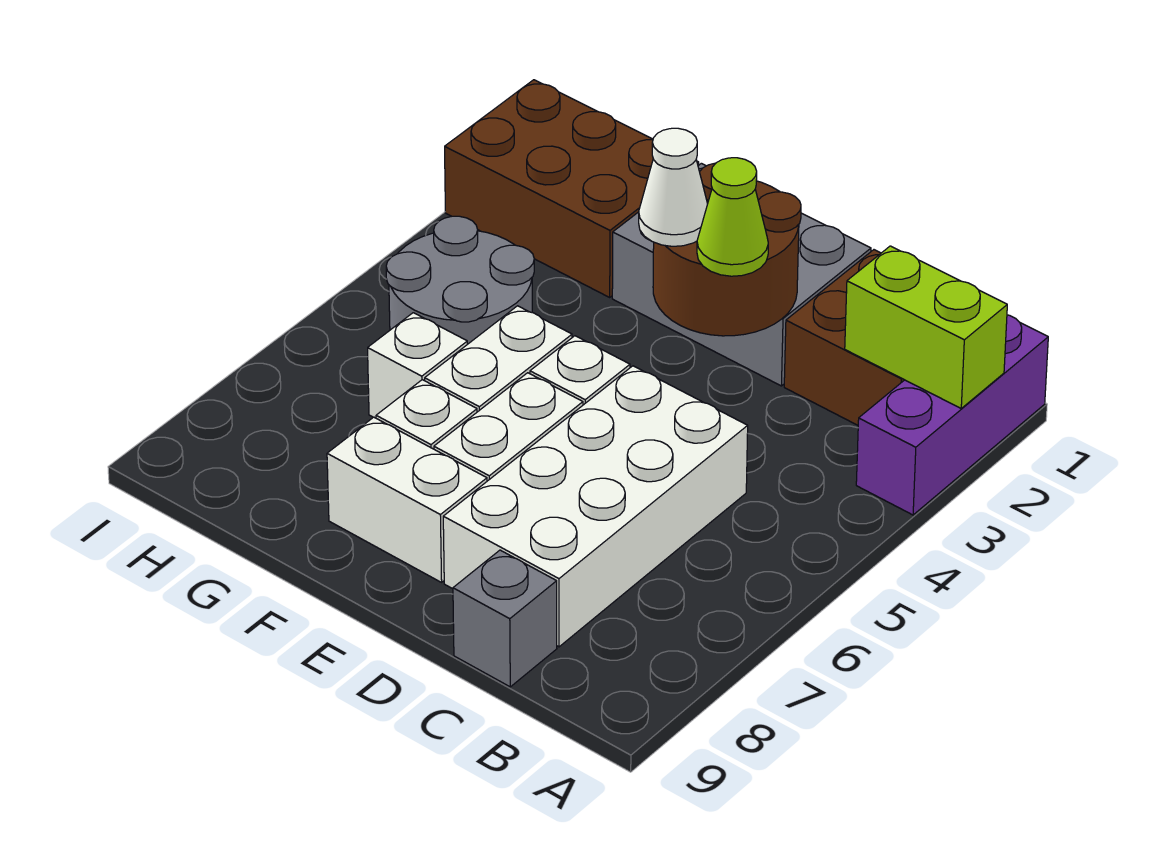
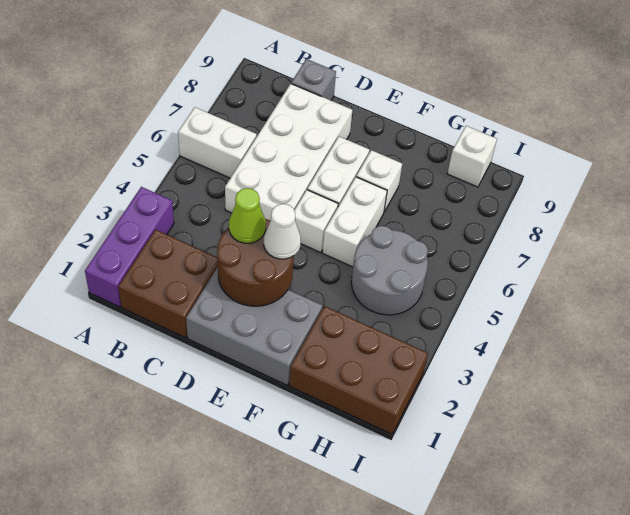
lime 1x2 brick [845,246,1007,408] -> none
white 1x2 brick [327,417,487,582] -> white 1x2 brick moved to [178,107,257,178]
white 1x1 brick [368,313,467,418] -> white 1x1 brick moved to [447,126,497,187]

